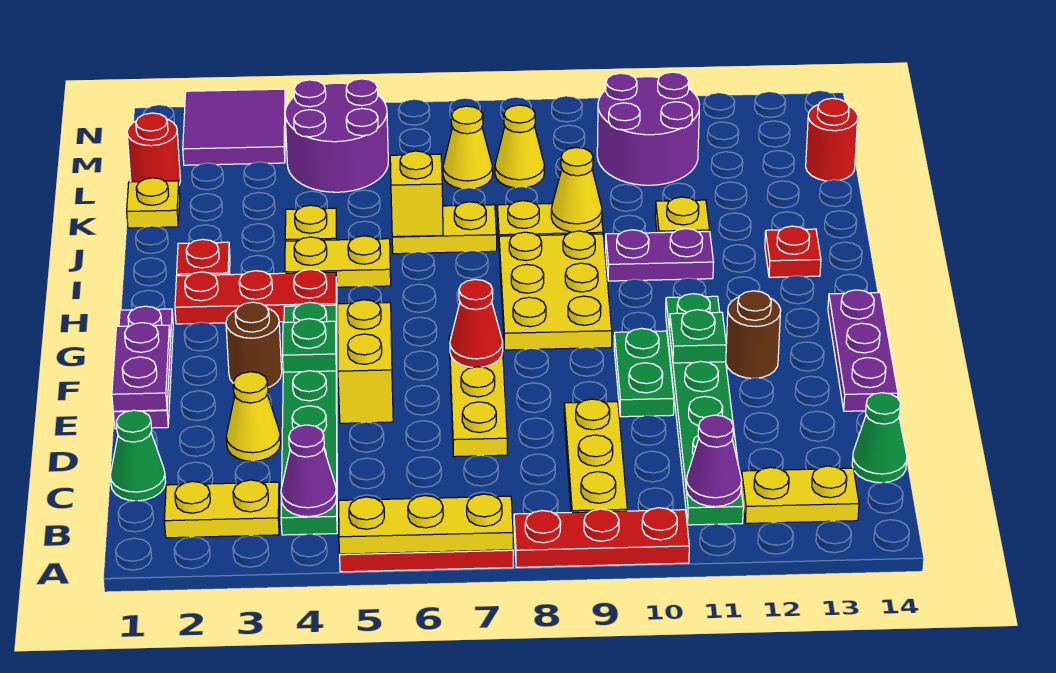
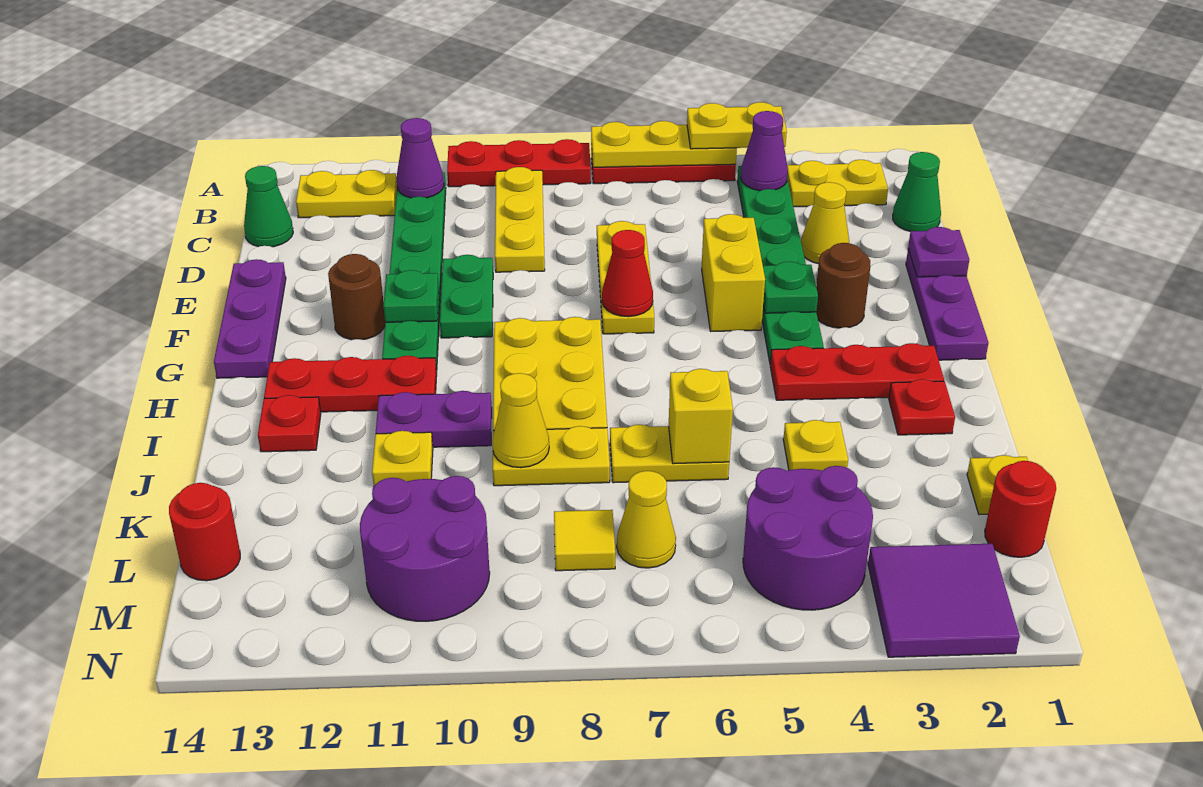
purple 1x2 plate [112,323,171,411] -> purple 1x1 plate [908,227,969,277]
none -> red 1x3 plate [264,356,437,412]
yellow 1x2 plate [285,236,391,287] -> yellow 1x2 plate moved to [687,102,787,149]
yellow 1x1 cone [495,105,544,188] -> yellow 1x1 tile [554,510,615,571]

